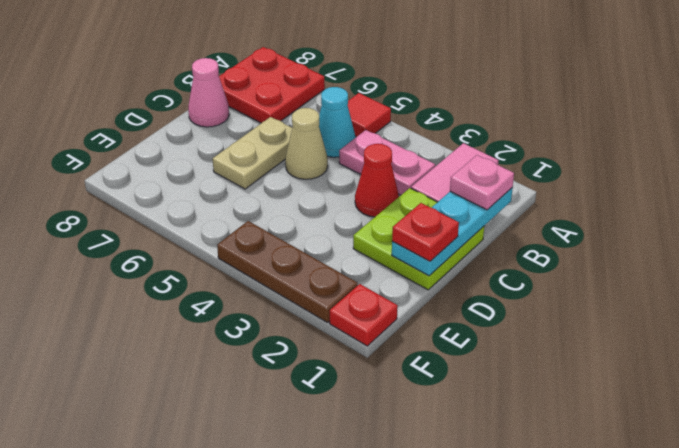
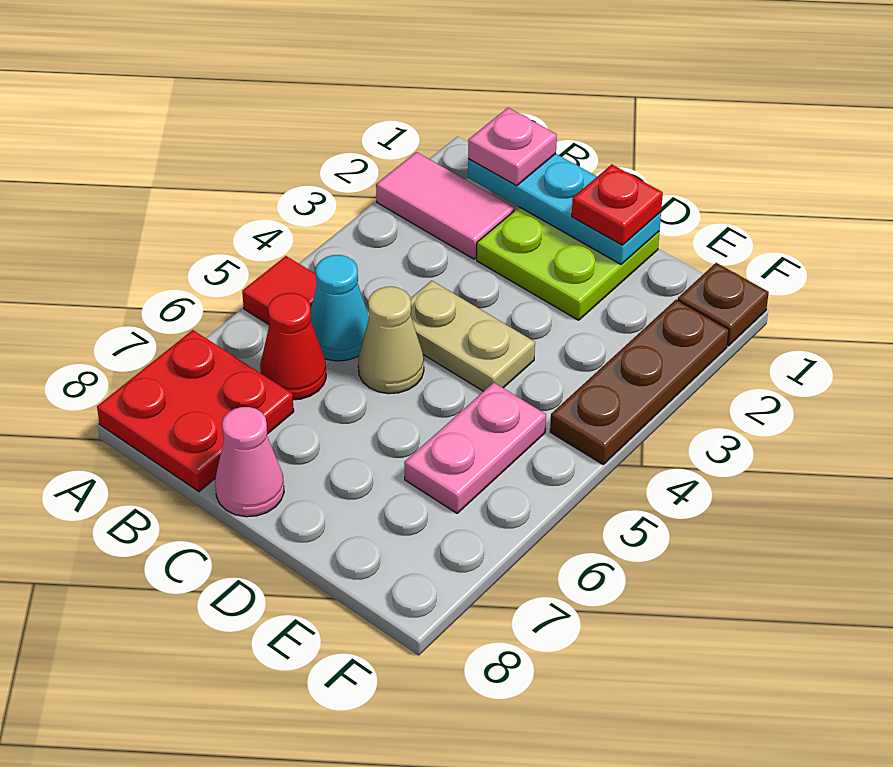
pink 1x2 plate [339,130,435,195] -> pink 1x2 plate moved to [404,383,546,513]
red 1x1 cone [355,144,399,217] -> red 1x1 cone moved to [260,293,326,400]
tan 1x2 plate [213,117,292,189] -> tan 1x2 plate moved to [410,281,535,391]
red 1x1 plate [330,284,398,346] -> brown 1x1 plate [678,263,769,346]

